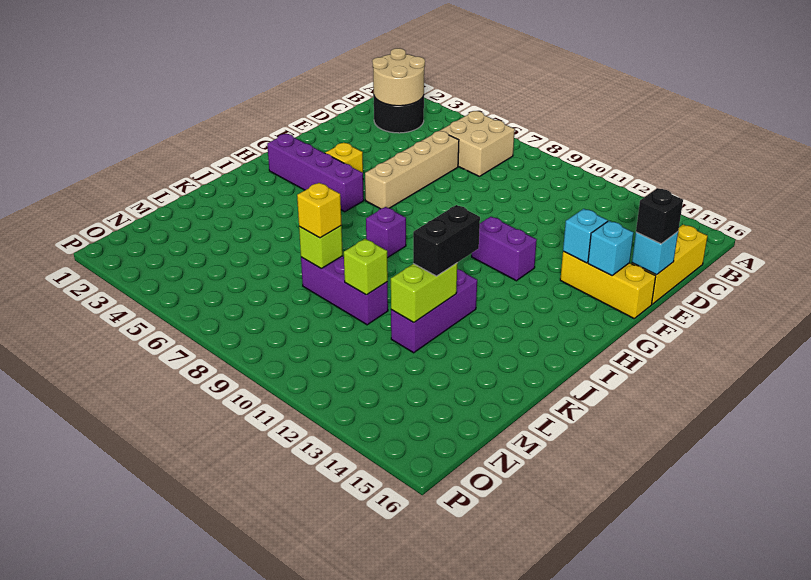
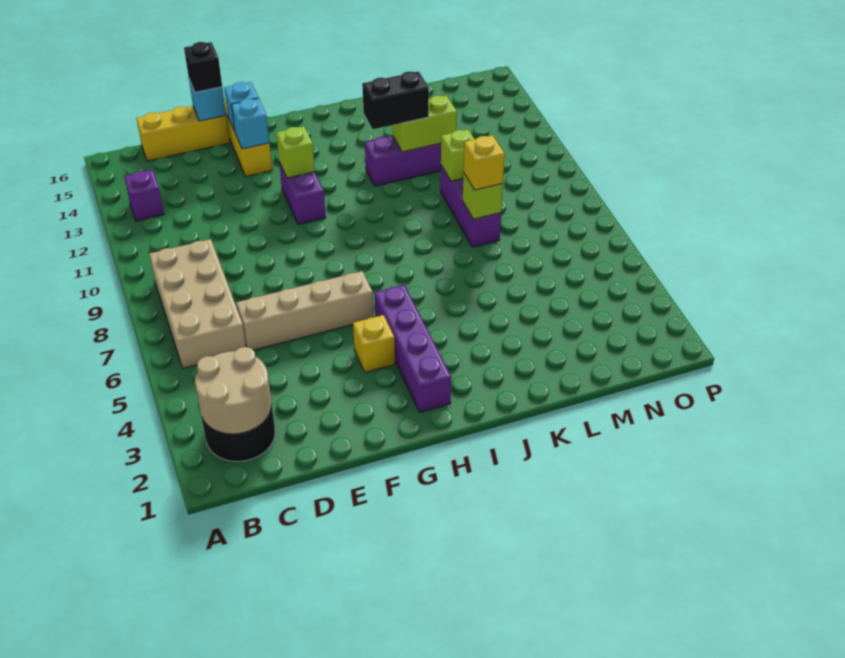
tan 2x2 brick [440,111,515,176] -> tan 2x4 brick [149,239,246,368]
none -> lime 1x1 brick [276,126,315,178]
purple 1x1 brick [366,207,406,258] -> purple 1x1 brick moved to [124,170,164,221]

